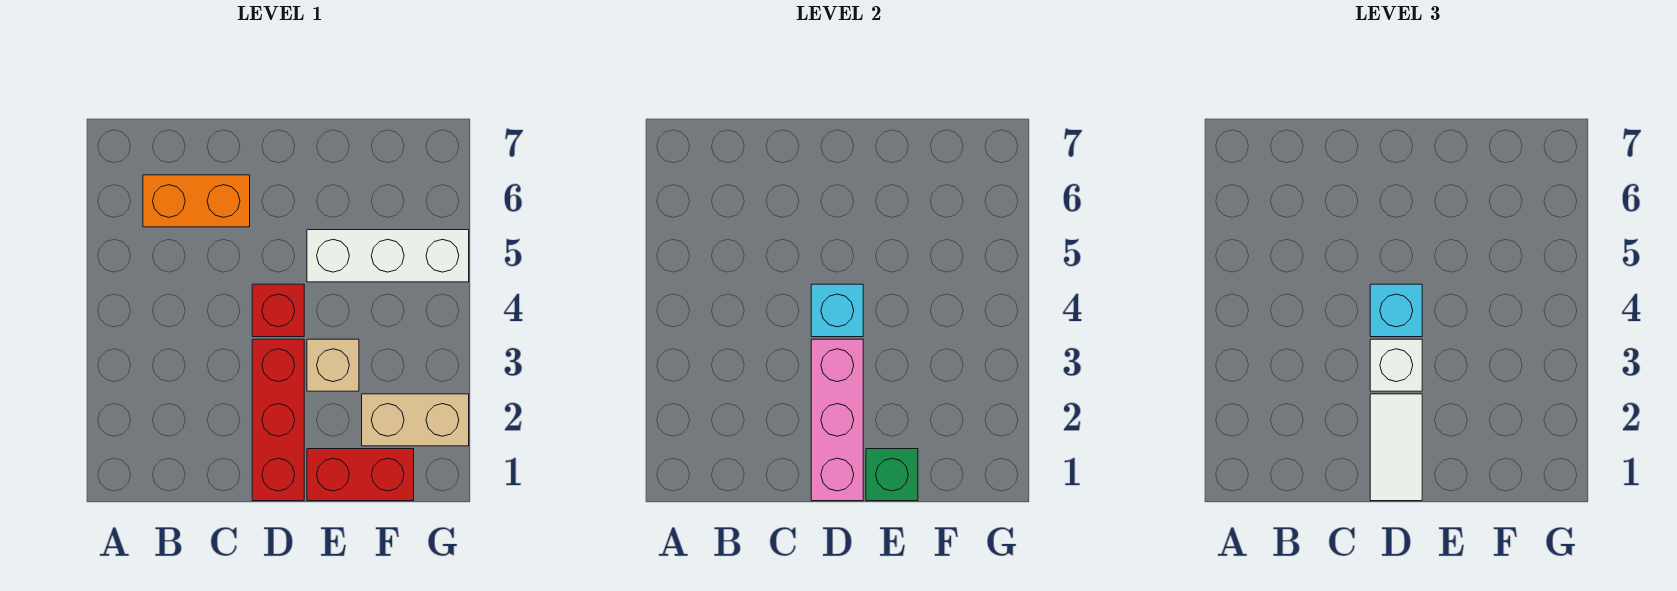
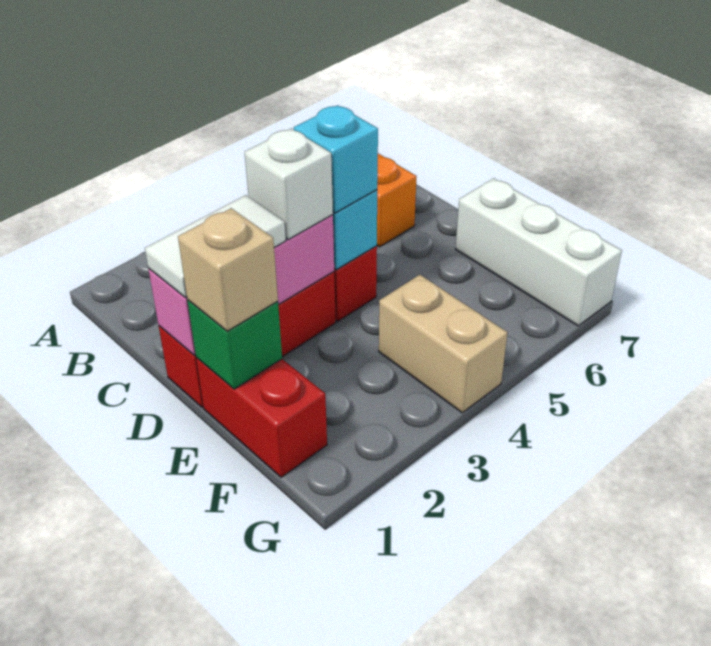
tan 1x1 brick [307,339,359,391] -> tan 1x1 brick moved to [178,208,278,331]
white 1x3 brick [307,230,469,282] -> white 1x3 brick moved to [456,178,622,326]
tan 1x2 brick [362,394,469,446] -> tan 1x2 brick moved to [379,275,508,413]

